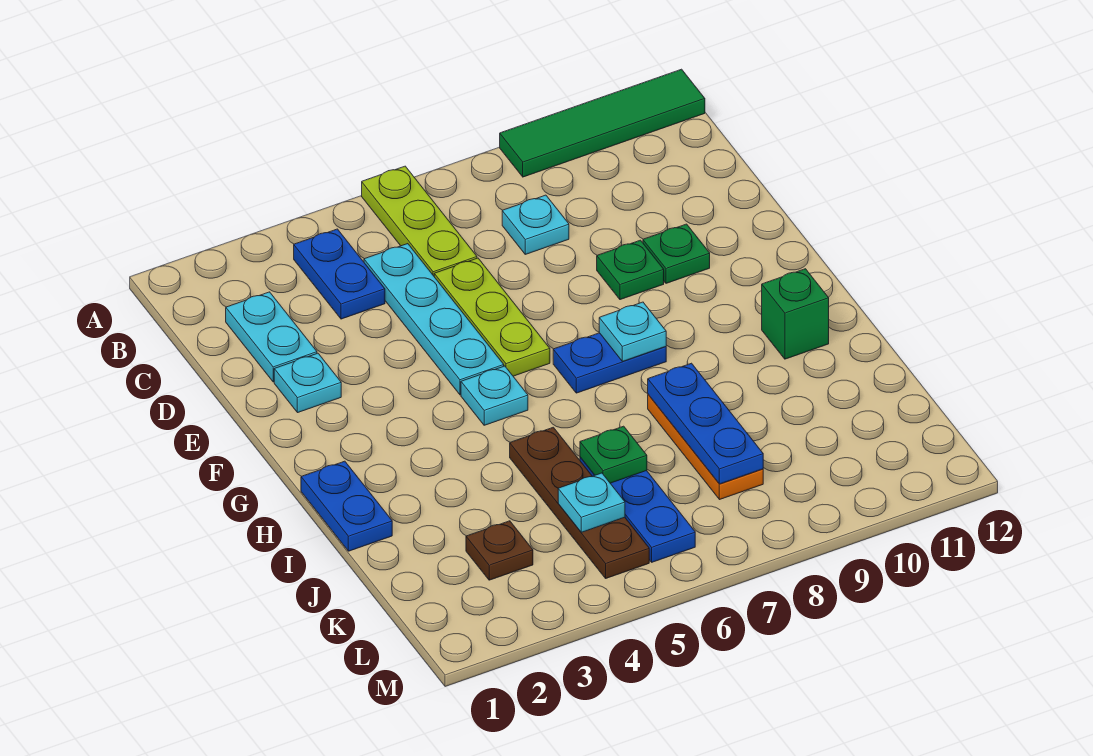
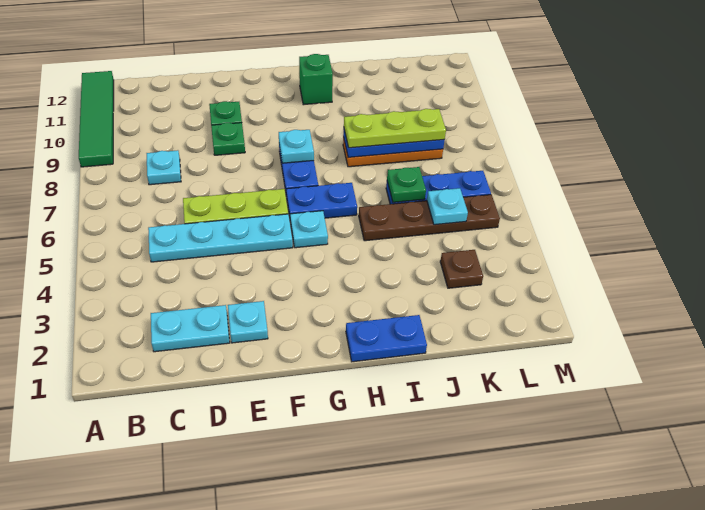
lime 1x3 plate [362,166,477,276] -> lime 1x3 plate moved to [344,109,446,148]
blue 1x2 plate [294,229,385,319] -> blue 1x2 plate moved to [286,183,357,218]

